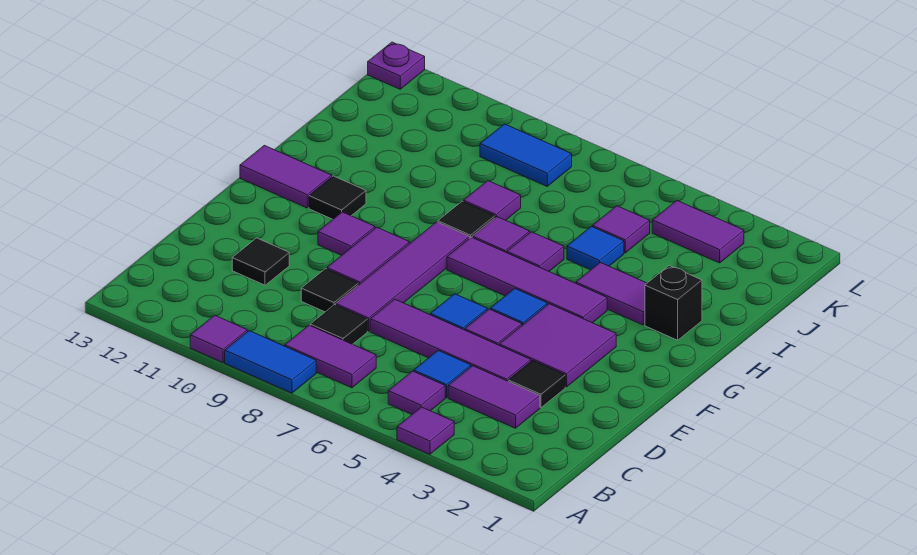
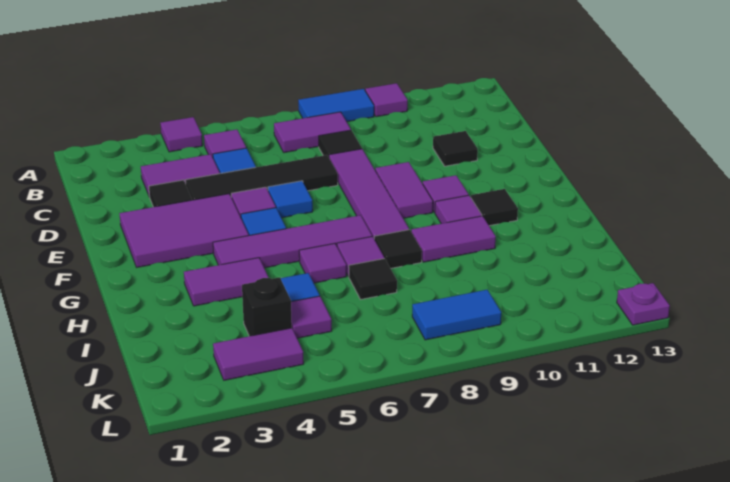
purple 1x4 tile [370,299,531,381] -> black 1x4 tile [186,155,338,200]
black 1x1 tile [301,269,358,312] -> black 1x1 tile moved to [349,258,397,299]
purple 2x2 tile [499,304,616,387] -> purple 2x3 tile [119,194,249,267]
purple 1x2 tile [240,145,332,208] -> purple 1x2 tile moved to [411,216,496,262]
black 1x1 brick [645,266,702,340] -> black 1x1 brick moved to [242,277,292,336]
purple 1x1 tile [463,181,521,220] -> purple 1x1 tile moved to [435,195,482,224]

